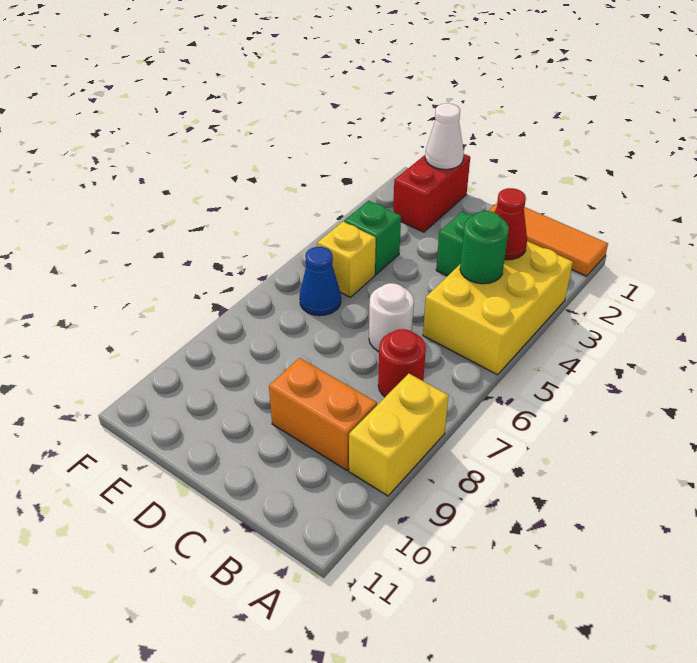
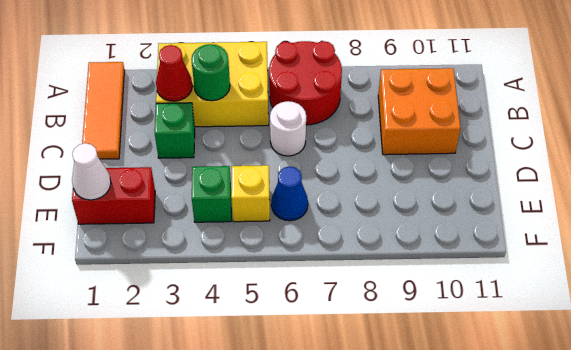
yellow 1x2 brick [349,374,448,496] -> none
red 1x1 round brick [378,329,426,397] -> red 2x2 round brick [269,41,342,125]
orange 1x2 brick [269,358,377,470] -> orange 2x2 brick [378,68,460,155]

